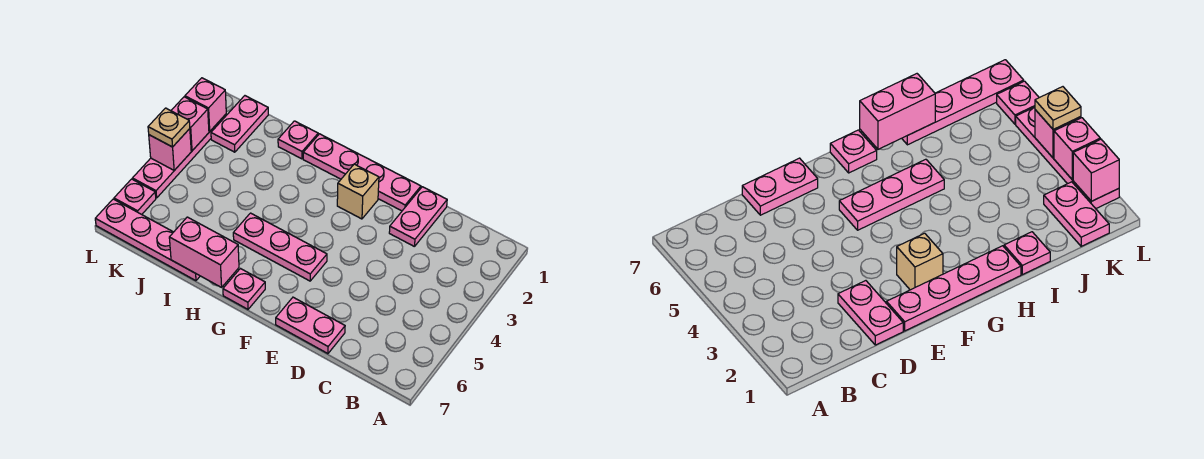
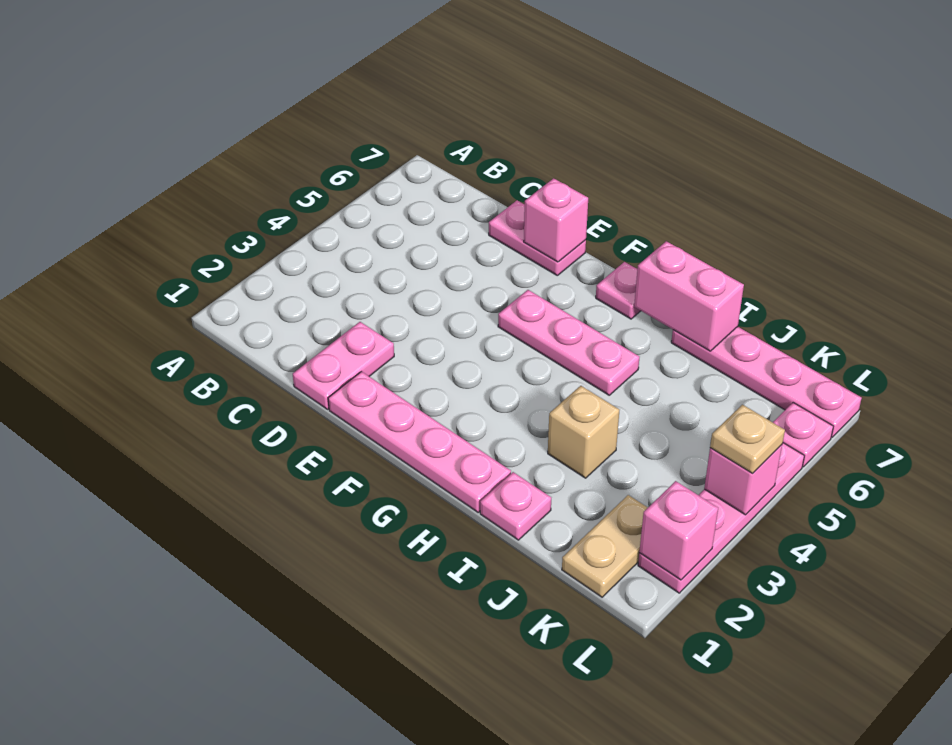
tan 1x1 brick [337,164,379,219] -> tan 1x1 brick moved to [548,386,619,478]
pink 1x2 plate [211,96,268,152] -> tan 1x2 plate [562,495,648,597]
pink 1x1 brick [171,97,209,151] -> pink 1x1 brick moved to [524,178,588,262]

